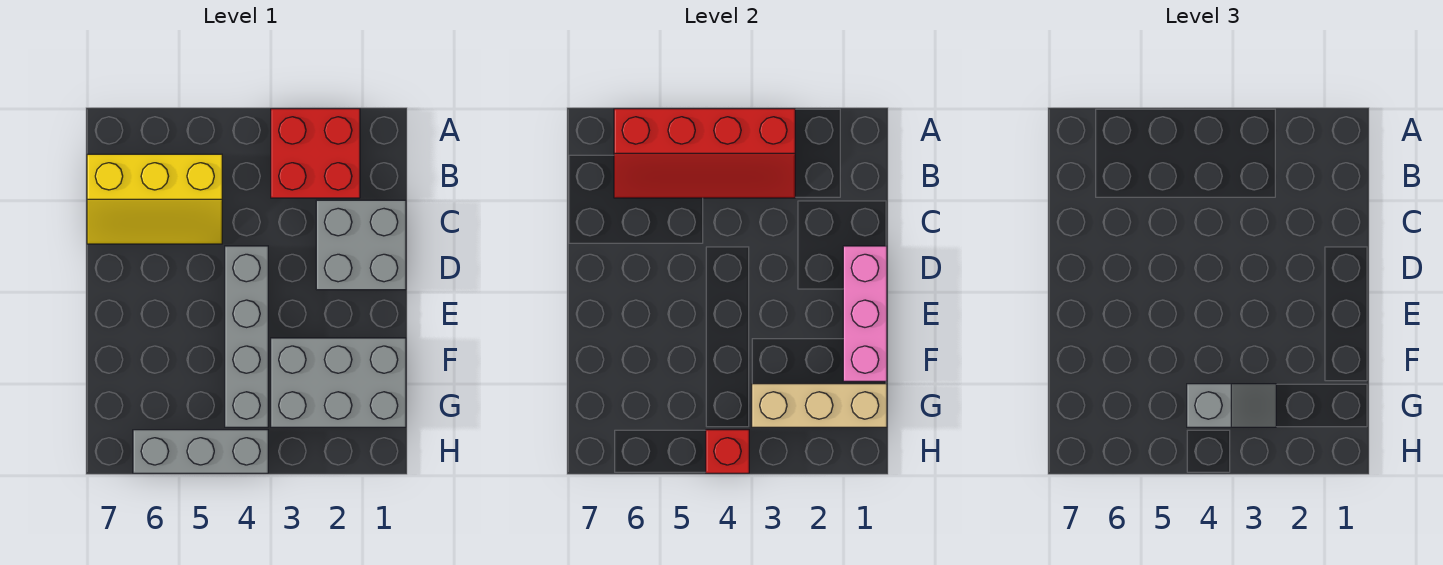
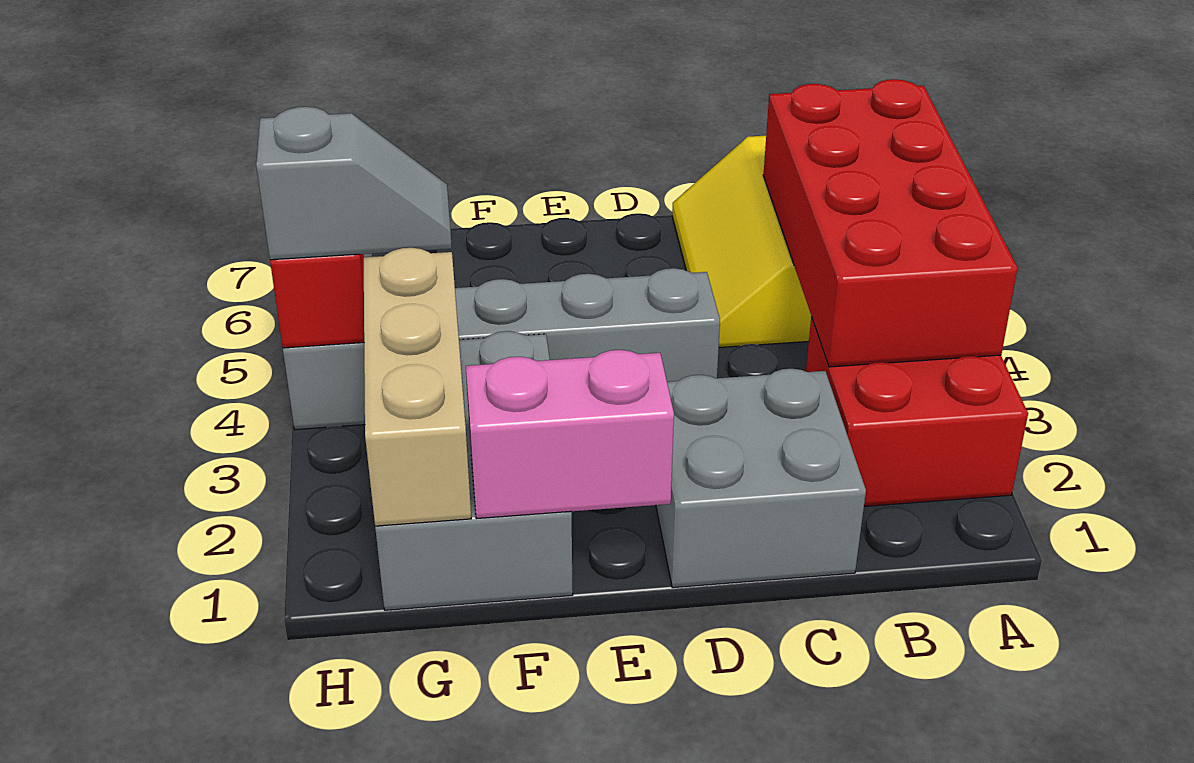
red 2x4 slope [614,109,795,198] -> red 2x4 brick [763,79,1018,367]
pink 1x3 brick [843,246,887,381] -> pink 1x2 brick [466,350,674,519]
grey 1x2 slope [1187,384,1276,427] -> grey 1x2 slope turned to [256,107,452,260]

